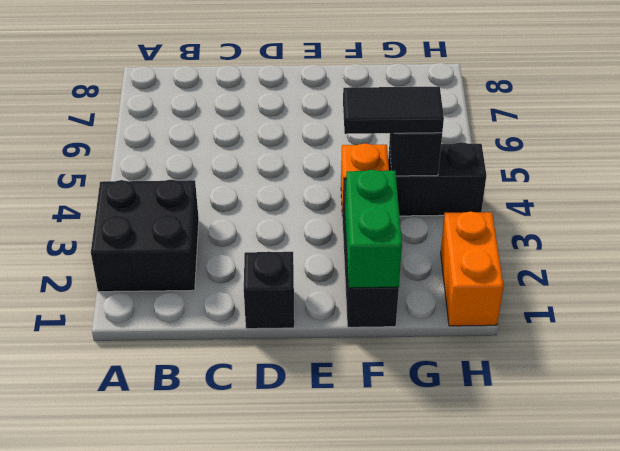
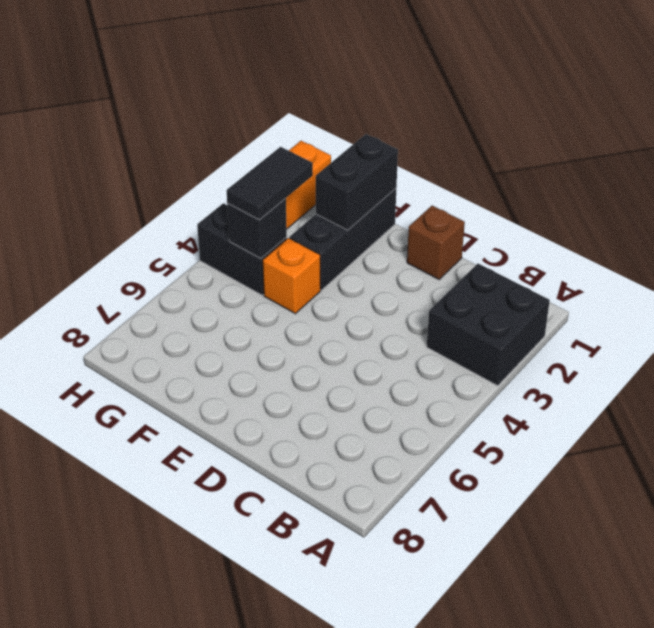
black 1x1 brick [244,252,294,329] -> brown 1x1 brick [407,206,465,279]
green 1x2 brick [345,170,402,288] -> black 1x2 brick [316,134,398,230]
black 1x2 tile [343,87,444,134] -> black 1x2 tile turned to [227,147,313,220]

